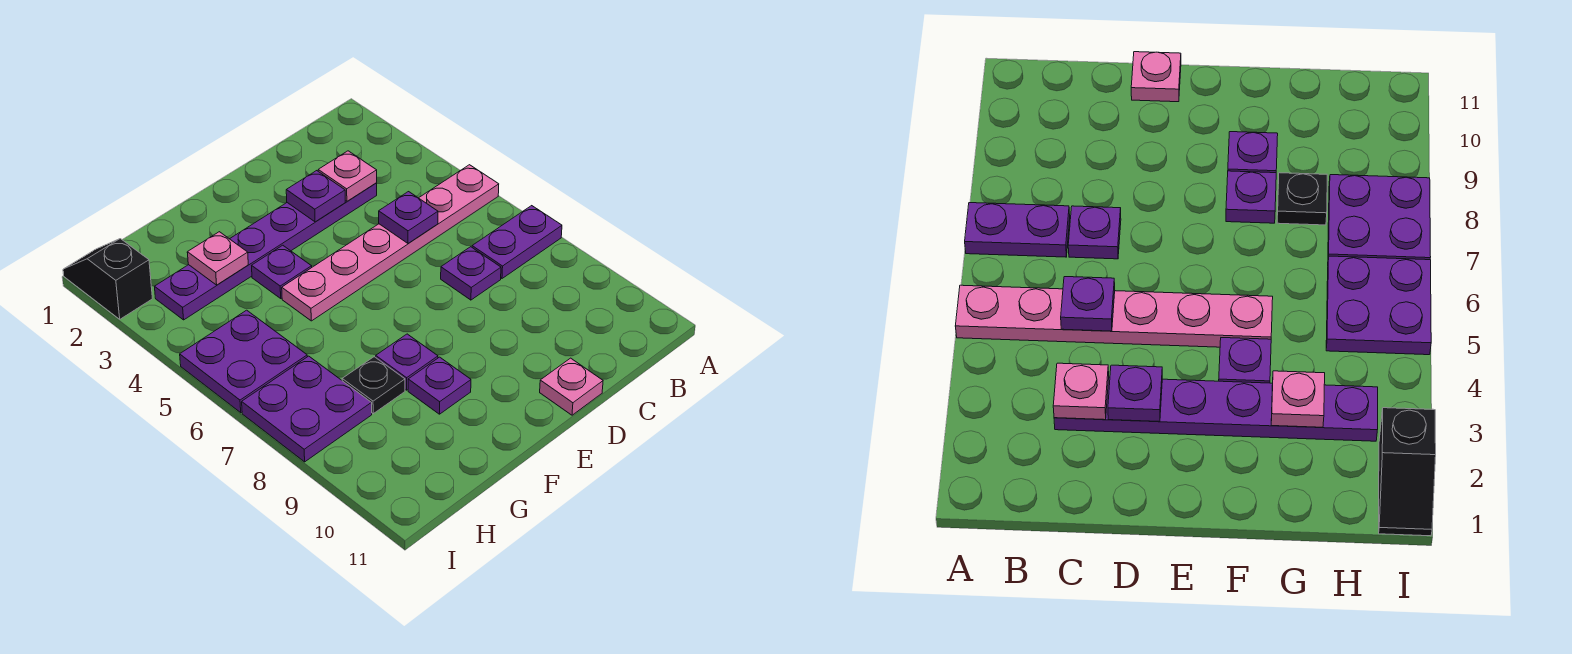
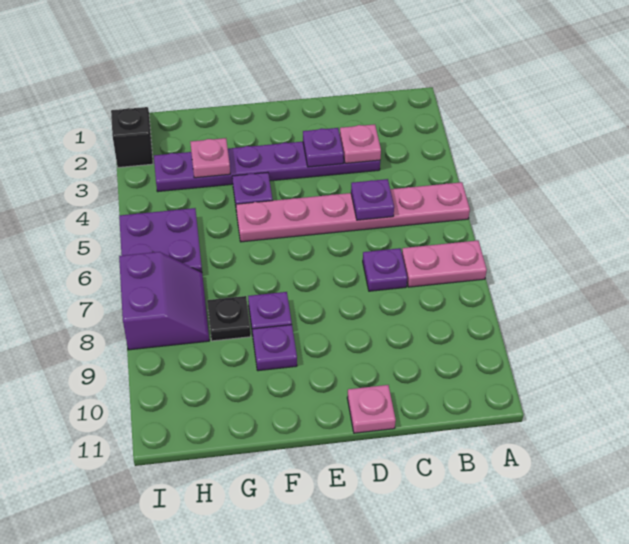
purple 1x2 plate [472,206,562,278] -> pink 1x2 plate [402,240,487,287]
purple 2x2 plate [242,356,372,462] -> purple 2x2 slope [119,252,209,350]

